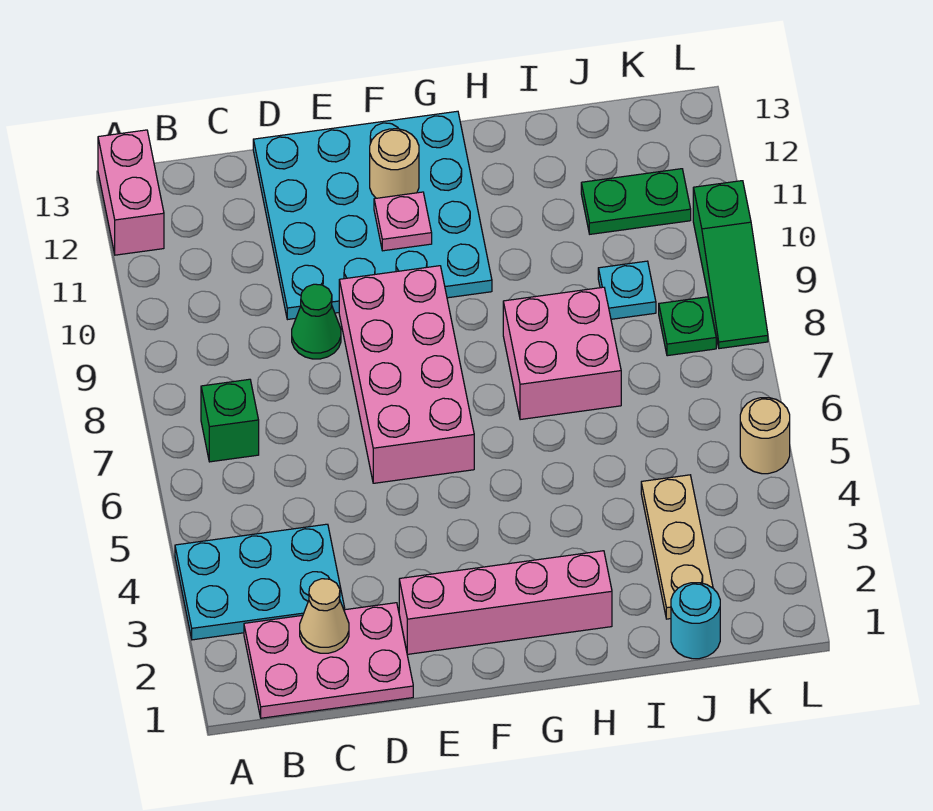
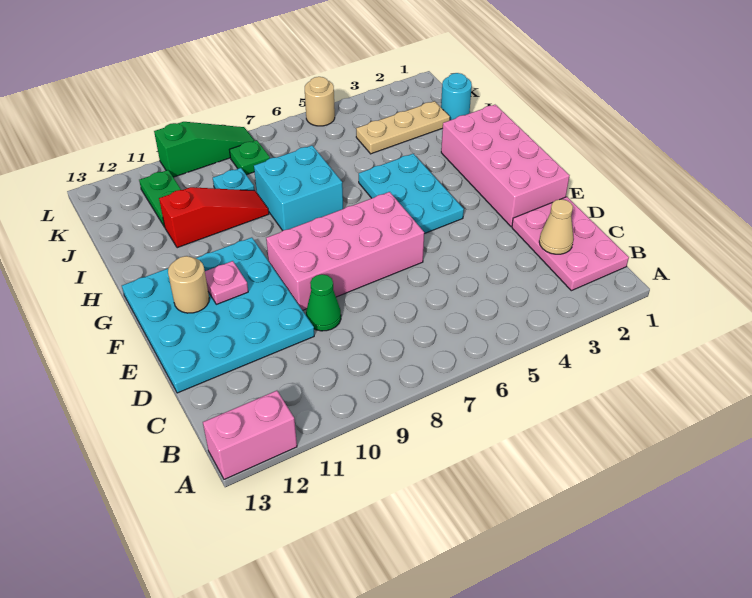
cyan 2x3 plate [175,524,345,640] -> cyan 2x3 plate moved to [359,154,464,234]
green 1x1 brick [201,379,259,462] -> none
pink 1x4 brick [399,551,612,654] -> pink 2x4 brick [441,105,570,227]
pink 2x2 brick [503,287,621,420] -> cyan 2x2 brick [254,146,343,231]
none -> red 1x3 slope [159,187,269,248]

